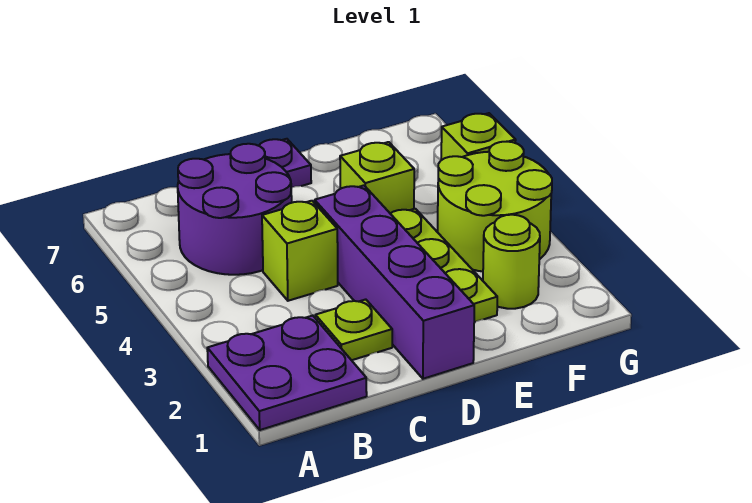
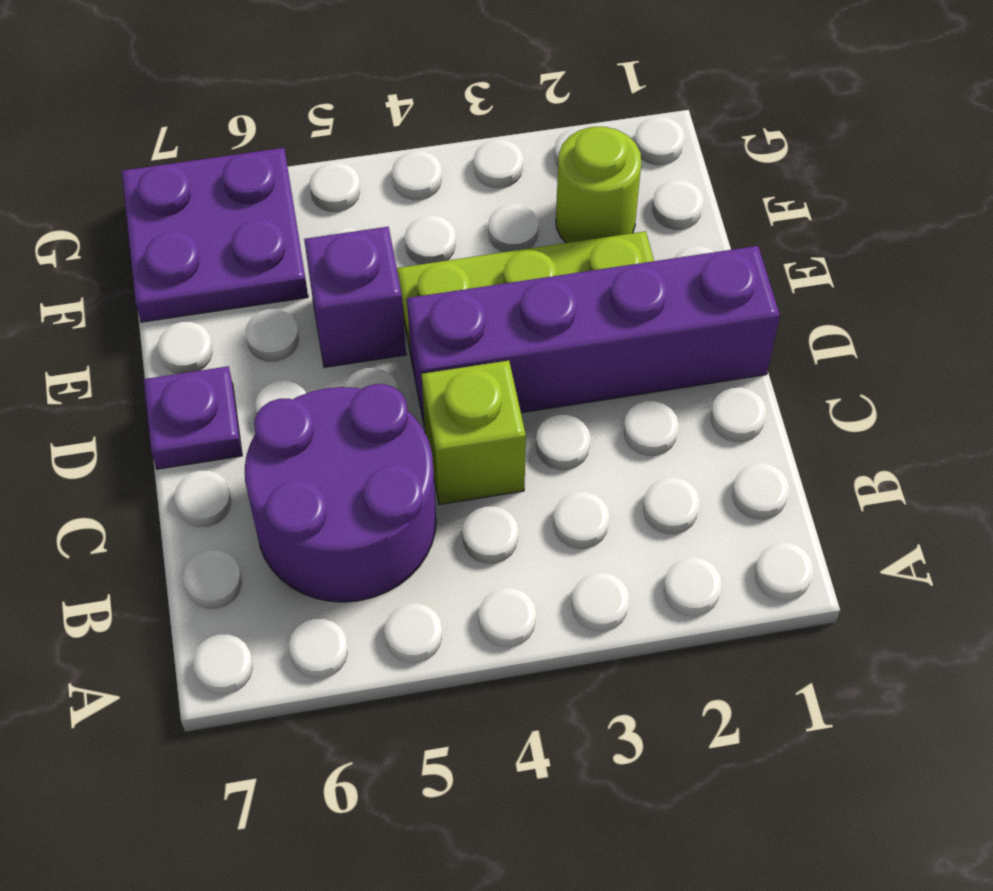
purple 2x2 plate [207,315,367,430] -> purple 2x2 plate moved to [122,148,308,322]
lime 1x1 plate [315,299,392,360] -> none
lime 1x1 brick [340,142,414,213] -> purple 1x1 brick [304,227,406,367]
lime 2x2 round brick [438,142,552,271] -> none
lime 1x1 brick [441,113,516,160] -> none

